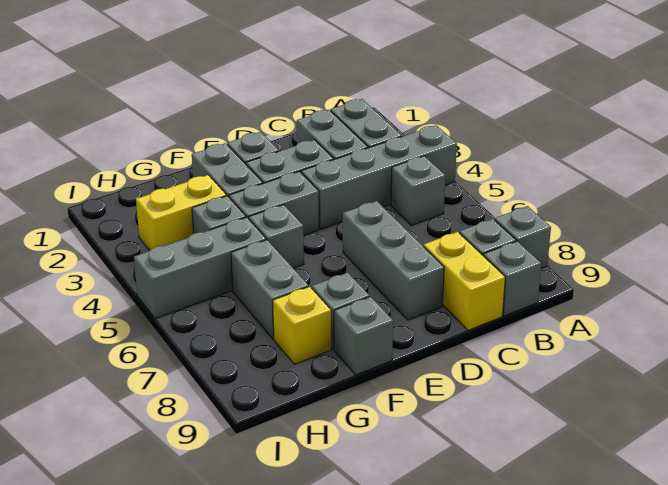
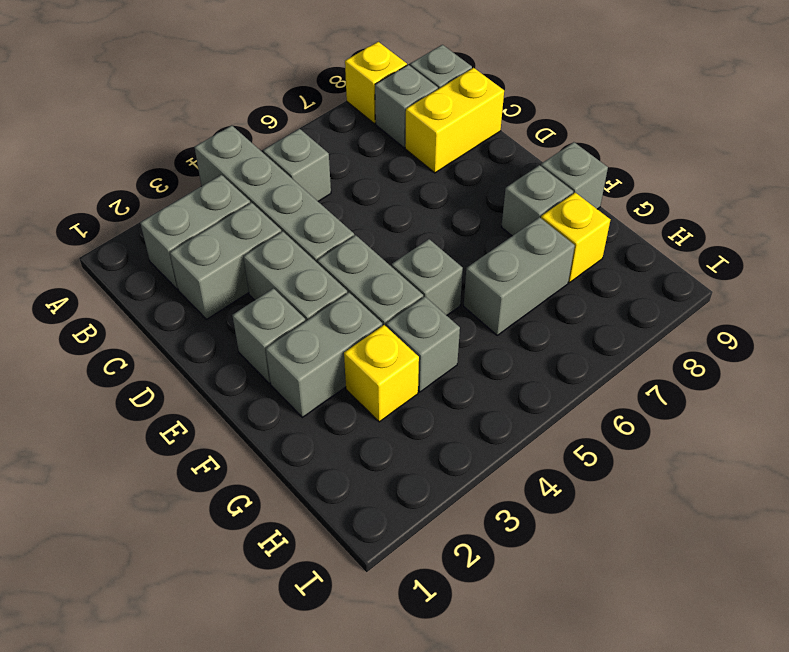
grey 1x1 brick [495,206,551,268] -> yellow 1x1 brick [345,42,407,123]
grey 1x3 brick [343,201,444,320] -> none
yellow 1x2 brick [136,175,226,250] -> yellow 1x1 brick [344,325,419,422]
grey 1x3 brick [134,217,266,319] -> none

